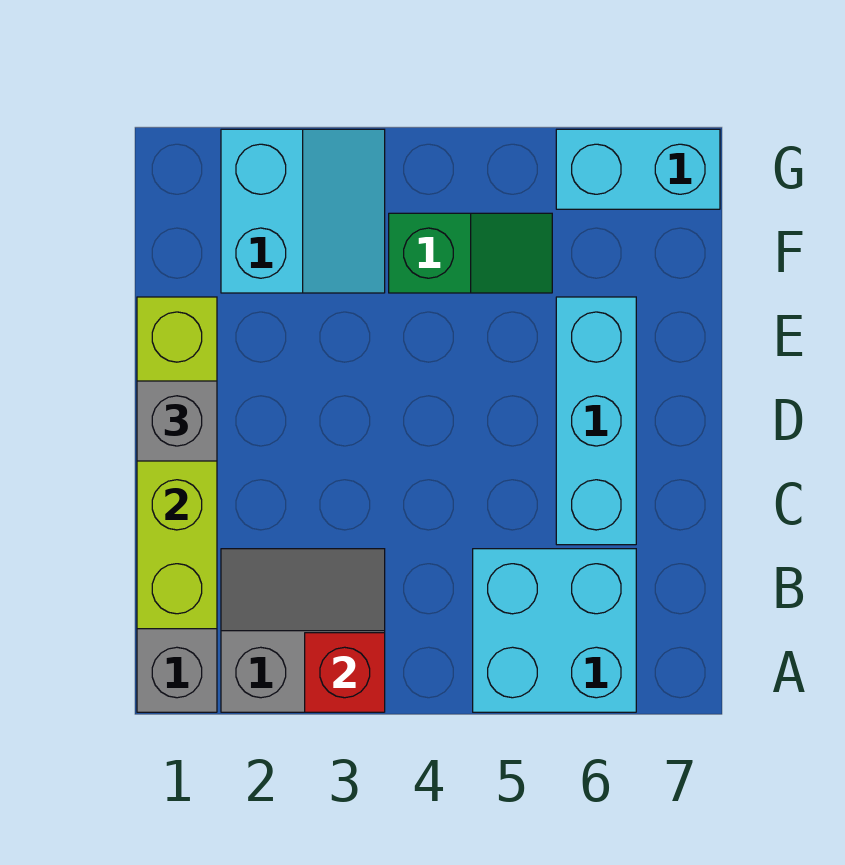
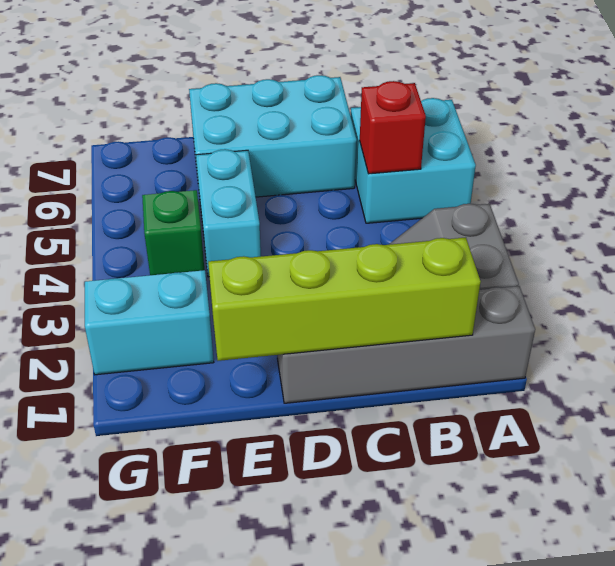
red 1x1 brick [305,633,385,712] -> red 1x1 brick moved to [360,81,426,174]
cyan 1x3 brick [556,297,636,545] -> cyan 2x3 brick [189,75,357,197]
grey 1x1 brick [137,381,217,461] -> none
cyan 1x2 brick [556,129,720,209] -> cyan 1x2 brick moved to [196,149,261,277]

